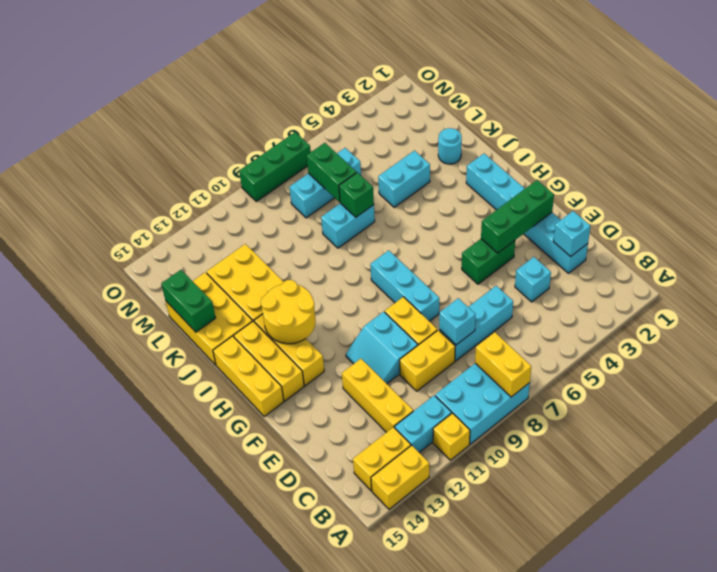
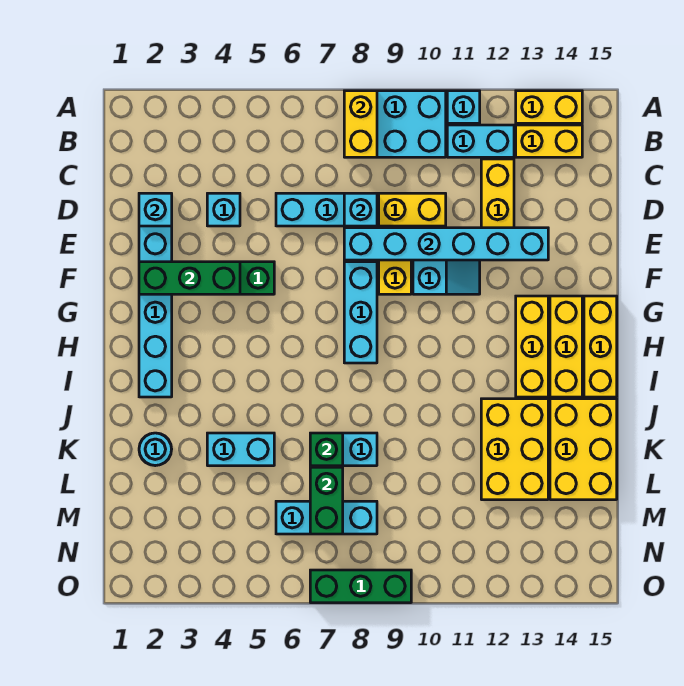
yellow 1x1 brick [433,413,470,460] -> cyan 1x1 brick [447,91,480,123]
none -> cyan 1x6 brick [344,228,548,260]
yellow 2x2 round brick [261,280,316,344] -> none
green 1x2 brick [161,270,216,332] -> none

